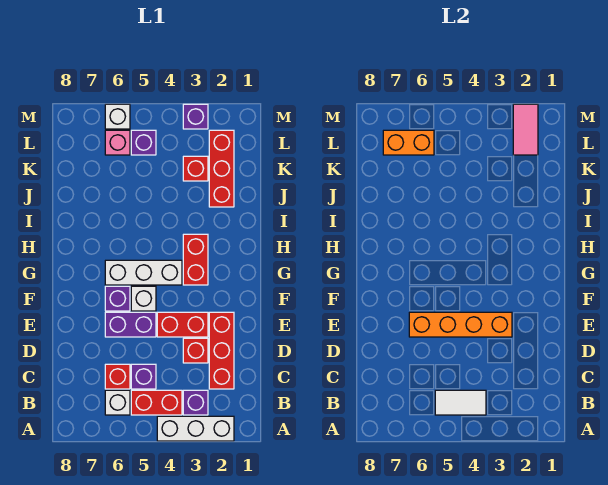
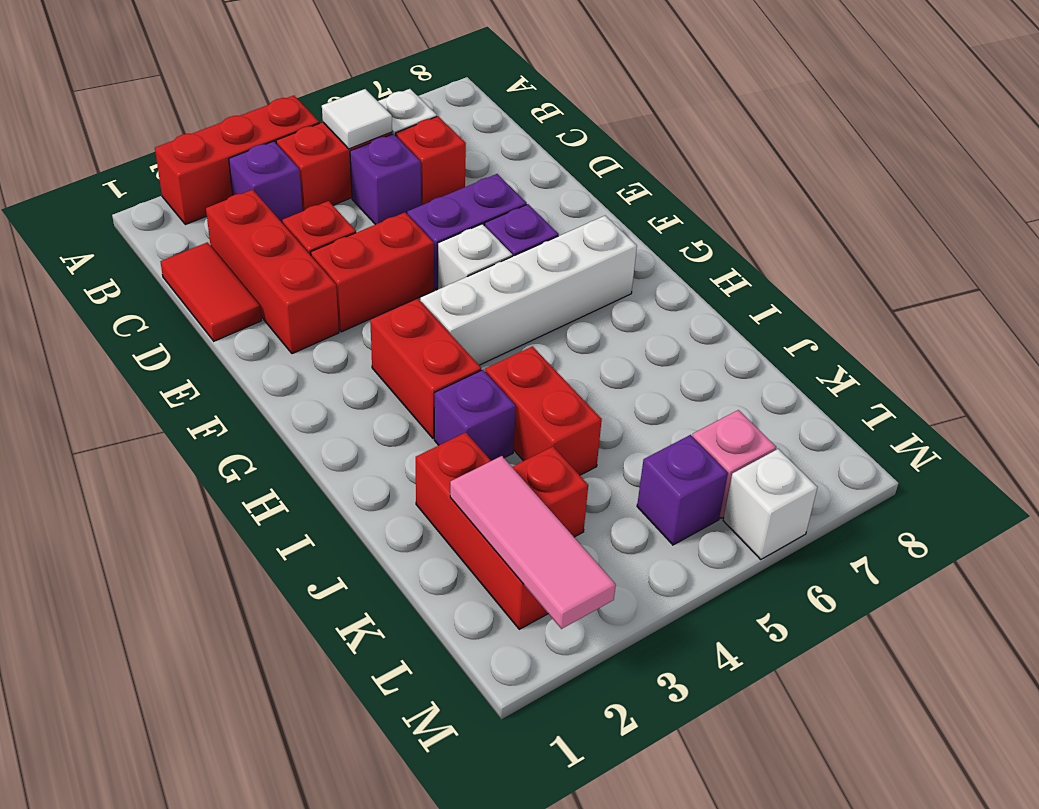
white 1x3 brick [157,416,234,441] -> red 1x3 brick [155,96,319,225]
white 1x2 tile [435,390,486,415] -> white 1x1 tile [322,89,392,149]
none -> red 1x2 tile [161,242,261,341]
orange 1x4 brick [409,312,512,337] -> none
white 1x3 brick [105,260,182,285] -> white 1x4 brick [420,216,637,365]
none -> red 1x2 brick [485,346,602,475]
pink 1x2 tile [513,104,538,155] -> pink 1x3 tile [450,456,616,629]
orange 1x2 brick [383,130,434,155] -> none
purple 1x1 brick [183,104,208,129] -> purple 1x1 brick moved to [434,370,516,461]

